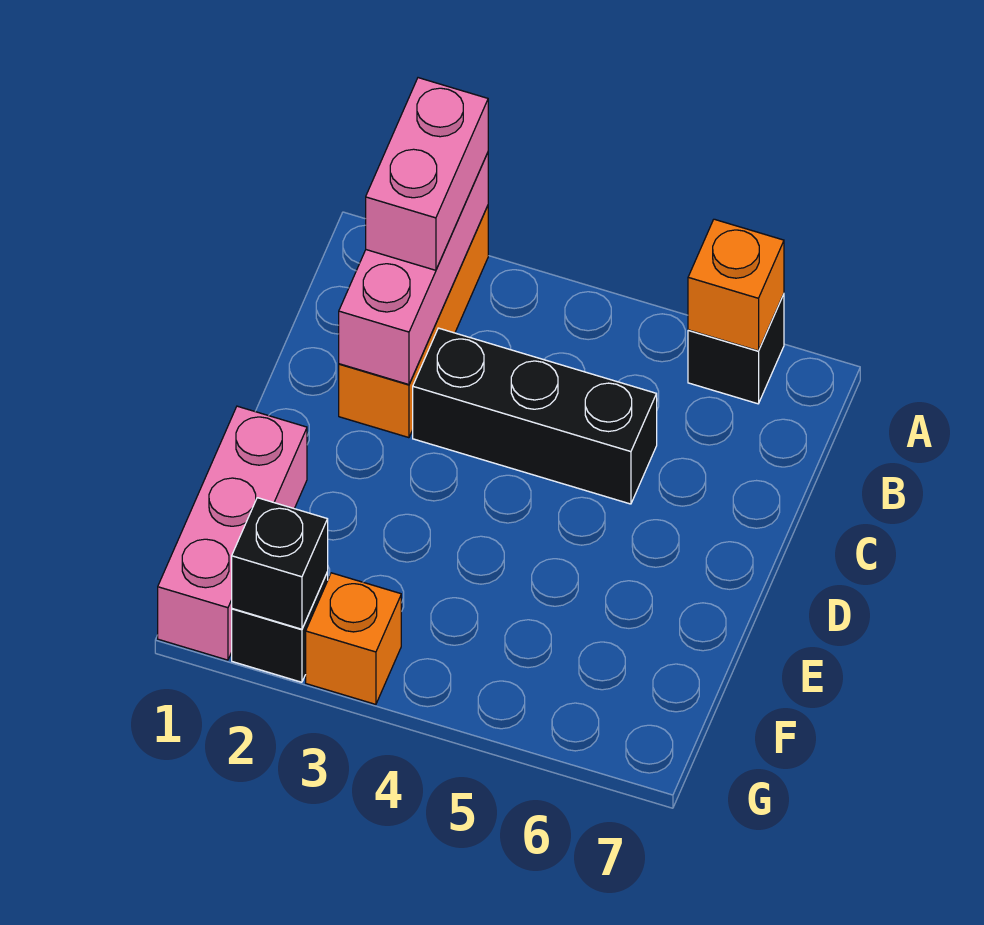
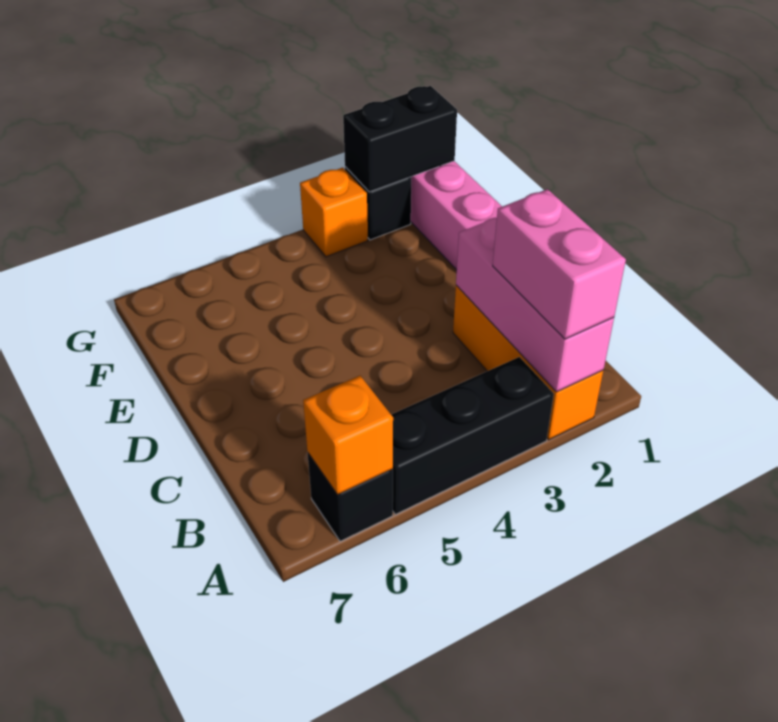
black 1x3 brick [413,328,657,504] -> black 1x3 brick moved to [391,357,554,514]
black 1x1 brick [232,498,328,629] -> black 1x2 brick [343,86,457,192]

